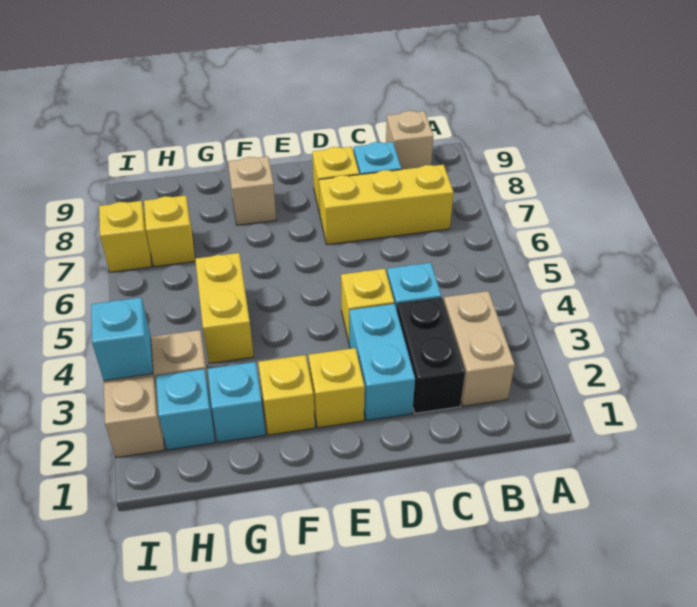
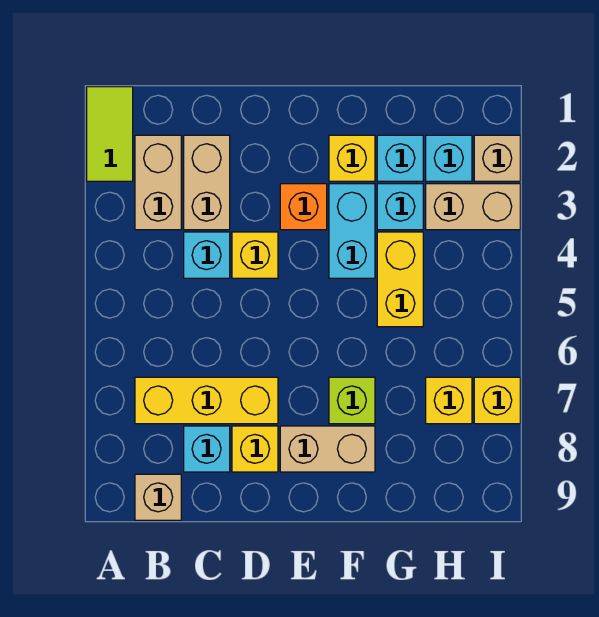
none -> lime 1x2 tile [87,87,133,181]
black 1x2 brick [397,297,465,413] -> tan 1x2 brick [184,135,230,230]
cyan 1x2 brick [349,304,415,421] -> cyan 1x2 brick moved to [329,184,375,278]
yellow 1x1 brick [308,348,365,428] -> none
none -> orange 1x1 brick [280,184,327,230]
none -> lime 1x1 brick [329,377,375,424]
tan 1x1 brick [228,156,276,225] -> tan 1x2 brick [280,426,375,472]
cyan 1x1 brick [91,298,153,381] -> cyan 1x1 brick moved to [377,184,423,230]

